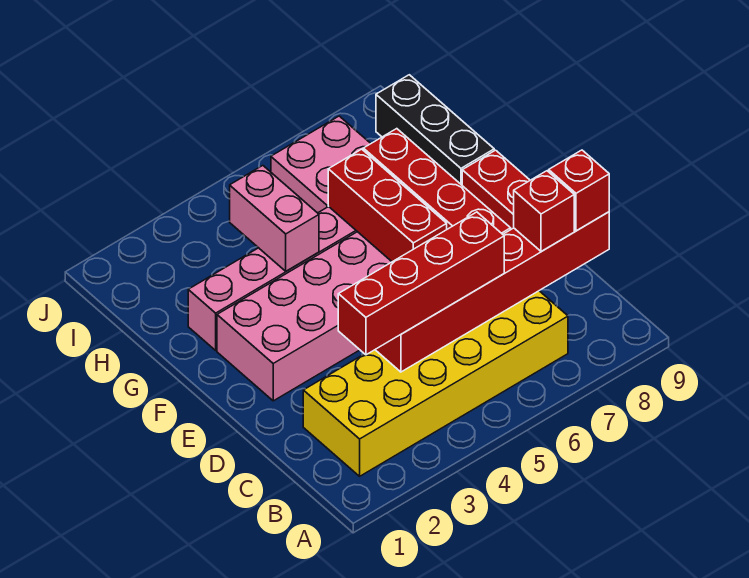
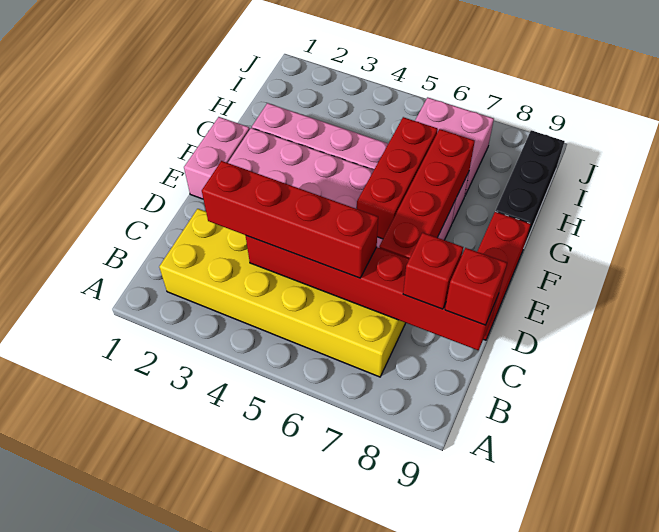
pink 1x2 brick [230,166,319,271] -> pink 1x2 brick moved to [184,117,250,199]

